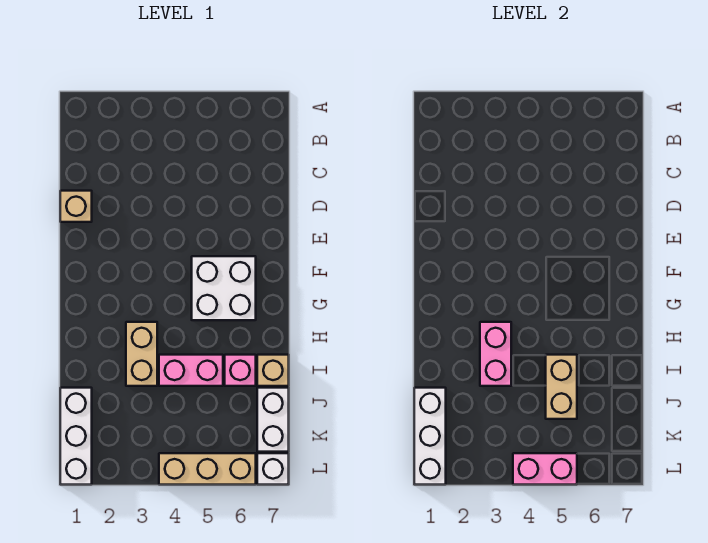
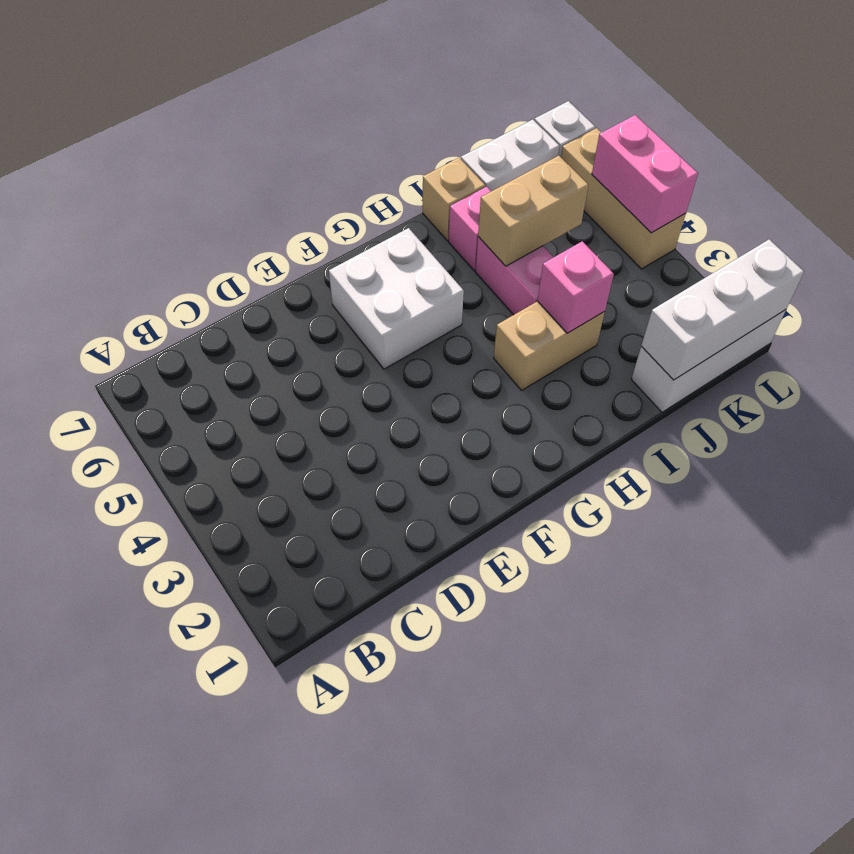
tan 1x1 brick [60,191,92,222] -> none
pink 1x2 brick [480,322,511,386] -> pink 1x1 brick [537,241,614,333]

